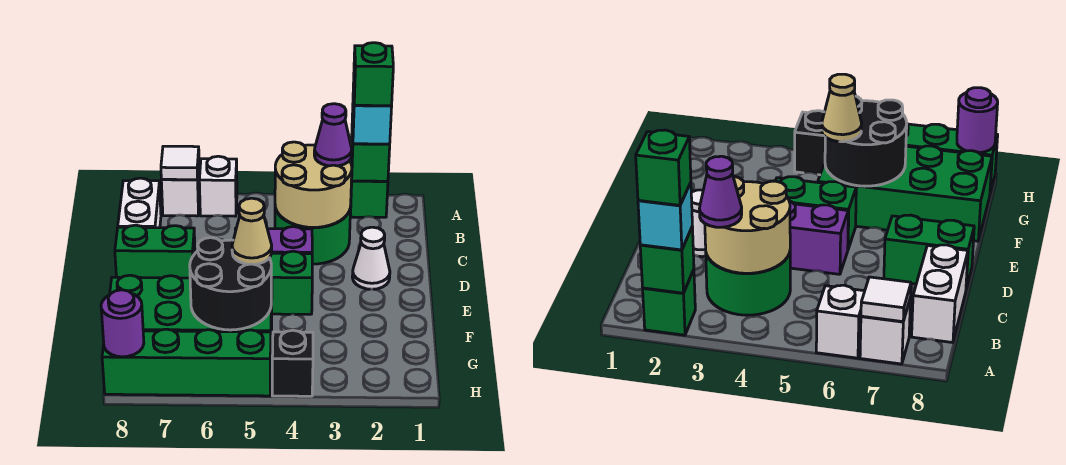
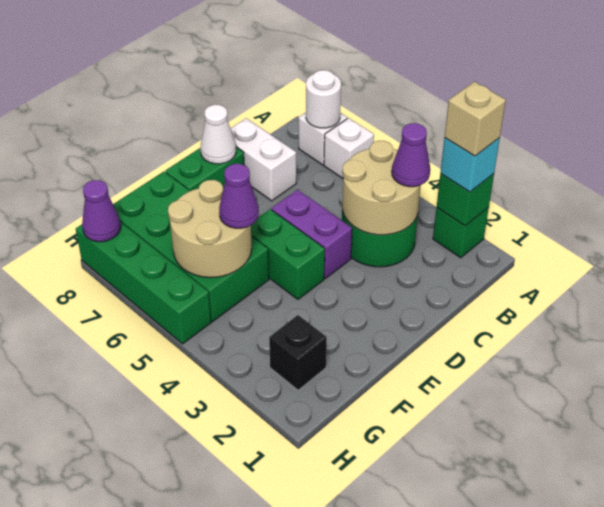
green 1x1 brick [353,43,393,106] -> tan 1x1 brick [445,82,506,156]
white 1x1 tile [161,146,199,180] -> white 1x1 round brick [306,70,341,128]
white 1x2 brick [118,178,161,228] -> white 1x2 brick turned to [230,118,296,201]
white 1x1 cone [352,227,390,289] -> white 1x1 cone moved to [200,105,236,164]
green 1x2 brick [115,225,195,278] -> green 1x2 brick turned to [165,147,244,191]
black 2x2 round brick [190,238,271,330] -> tan 2x2 round brick [168,180,252,278]
tan 1x1 cone [232,198,272,264] -> purple 1x1 cone [219,164,259,228]
black 1x1 brick [272,330,313,396] -> black 1x1 brick moved to [269,315,327,390]
purple 1x1 round brick [101,290,144,357] -> purple 1x1 cone [82,180,121,242]

